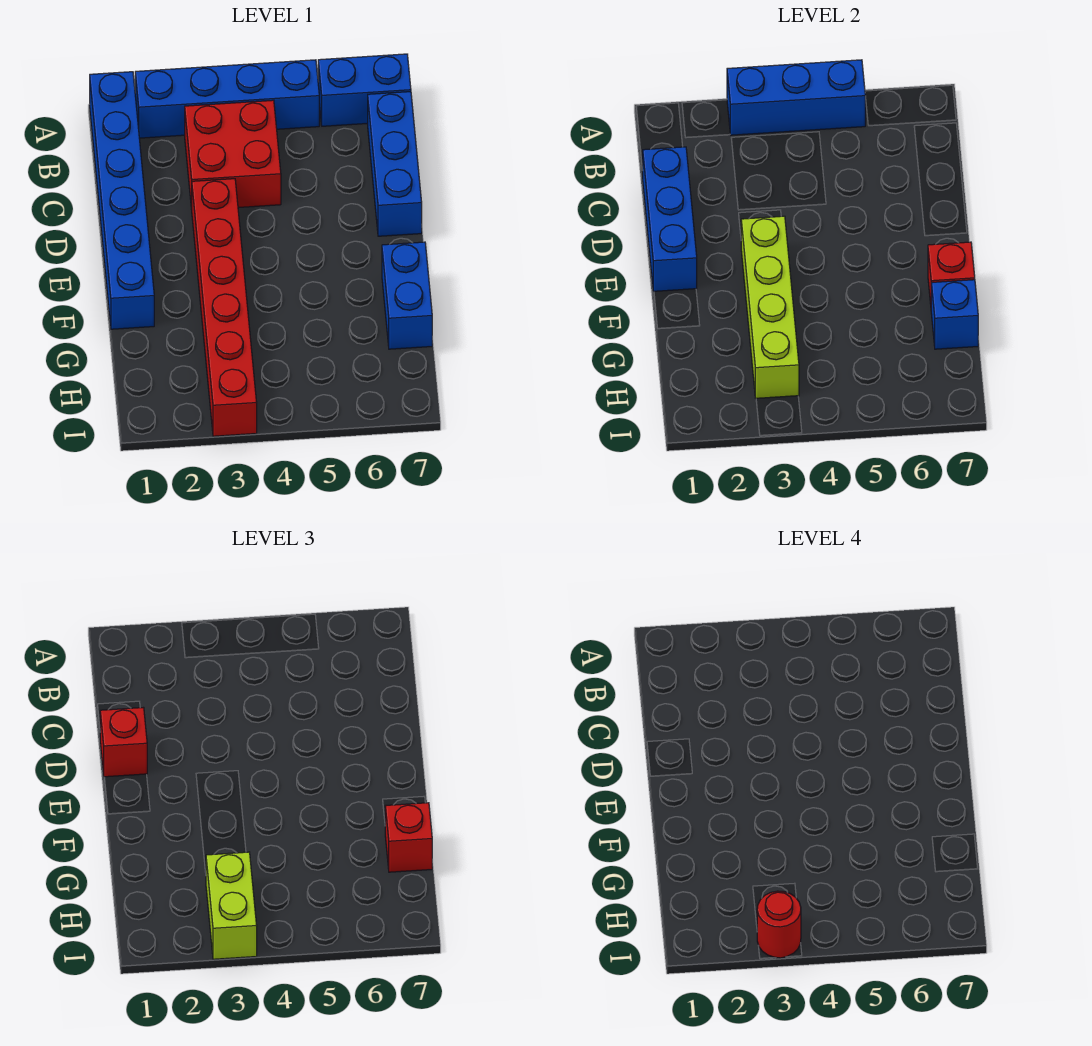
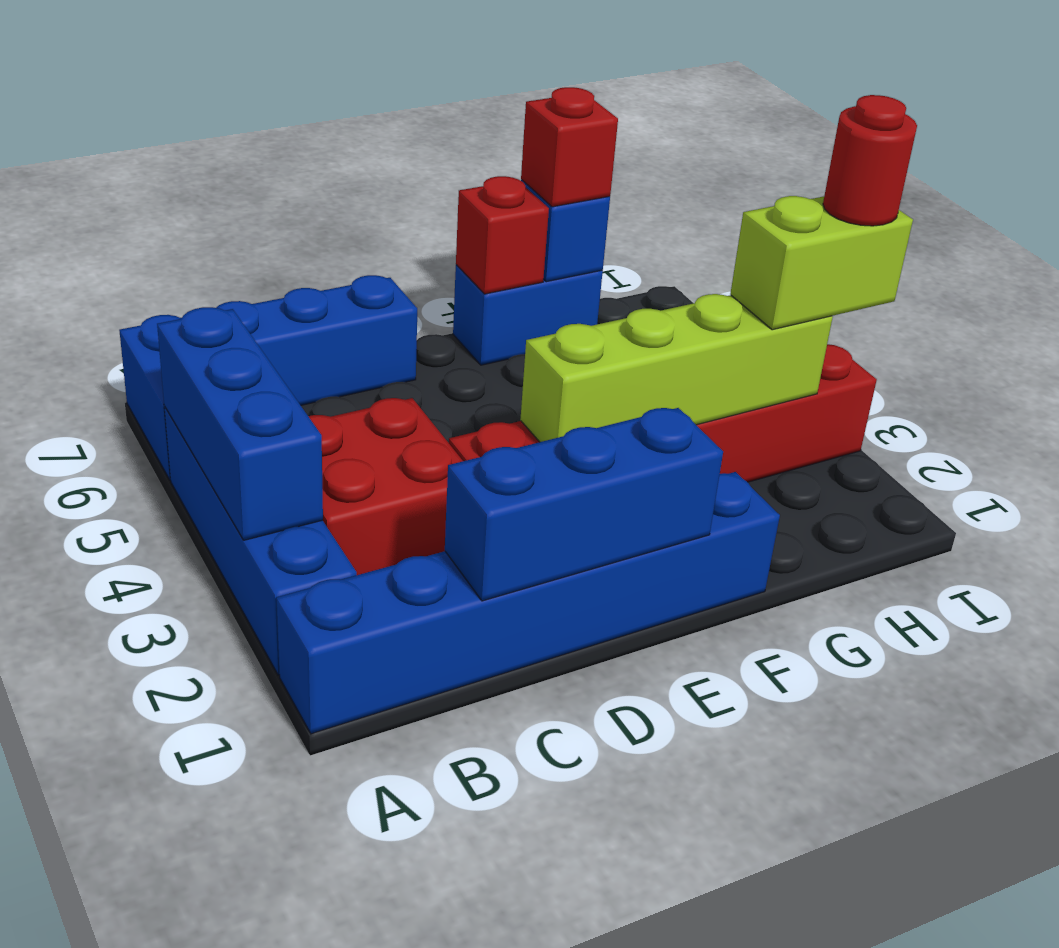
red 1x1 brick [100,708,147,777] -> none

